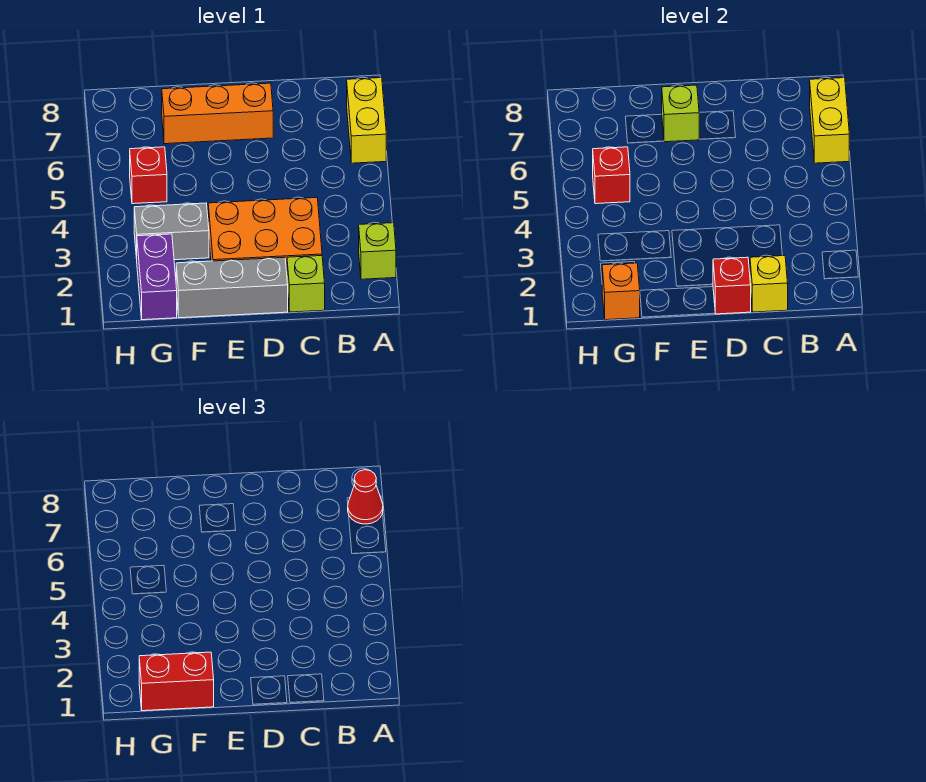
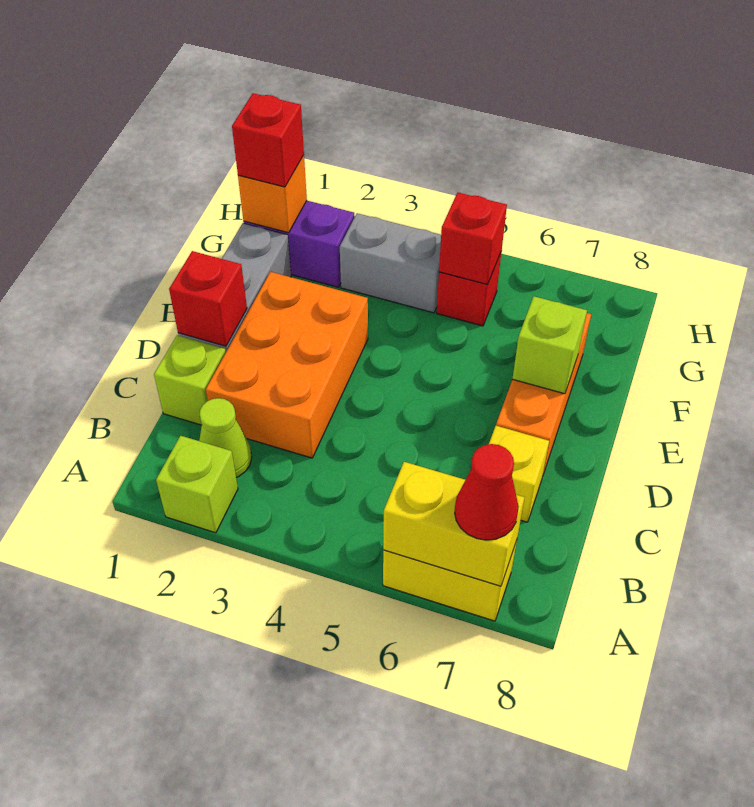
none -> lime 1x1 cone [199,398,252,477]
yellow 1x1 brick [750,256,788,312] -> yellow 1x1 brick moved to [489,426,549,522]
red 1x2 brick [139,652,214,711] -> red 1x1 brick [232,93,304,187]
grey 1x2 brick [134,203,209,260] -> grey 1x2 brick turned to [340,213,441,313]

